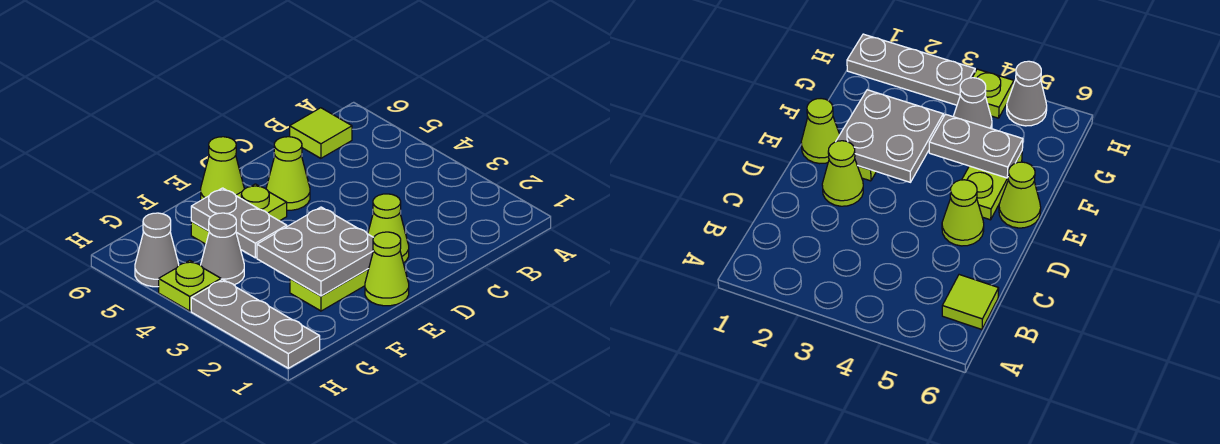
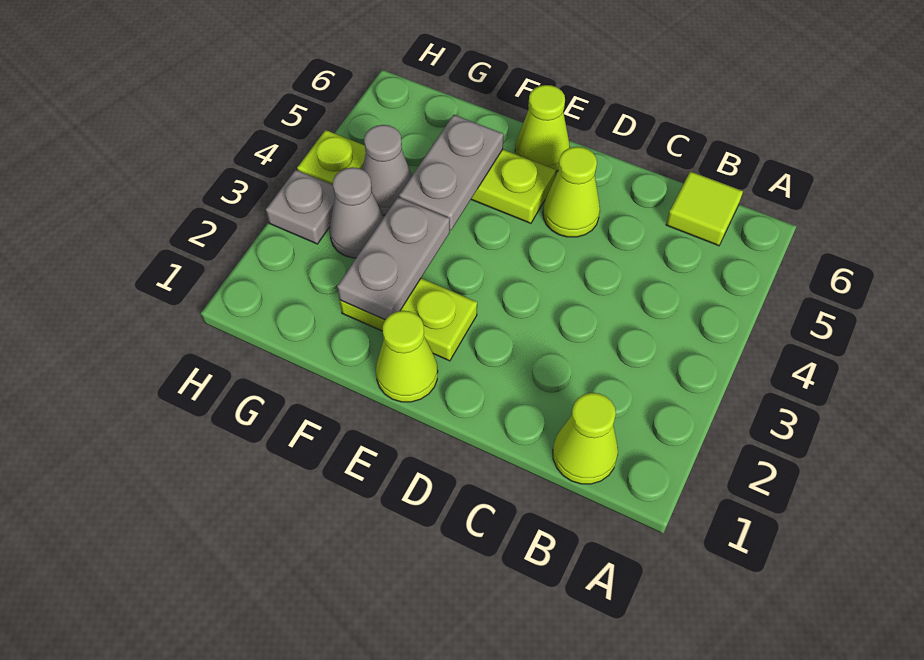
lime 1x1 cone [368,194,409,263] -> lime 1x1 cone moved to [553,393,618,484]
grey 2x2 plate [257,207,374,296] -> grey 1x2 plate [337,197,450,320]
grey 1x3 plate [191,279,320,368] -> grey 1x1 plate [266,170,335,244]
grey 1x1 cone [135,213,179,287] -> grey 1x1 cone moved to [329,167,384,258]

